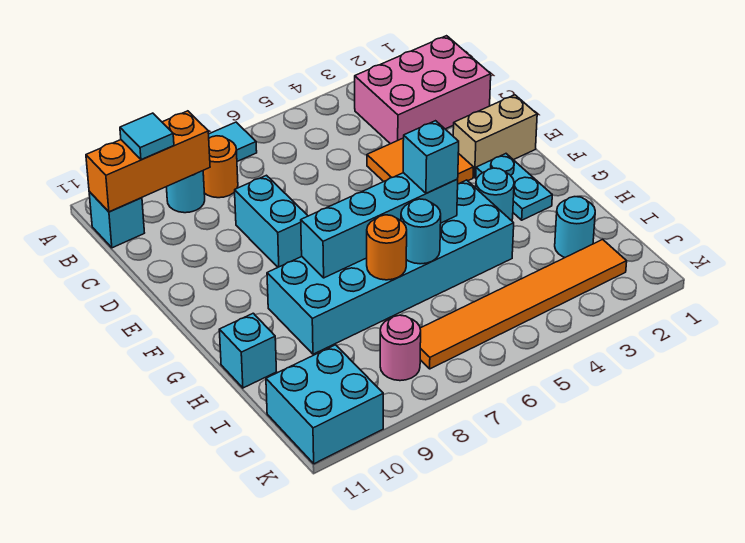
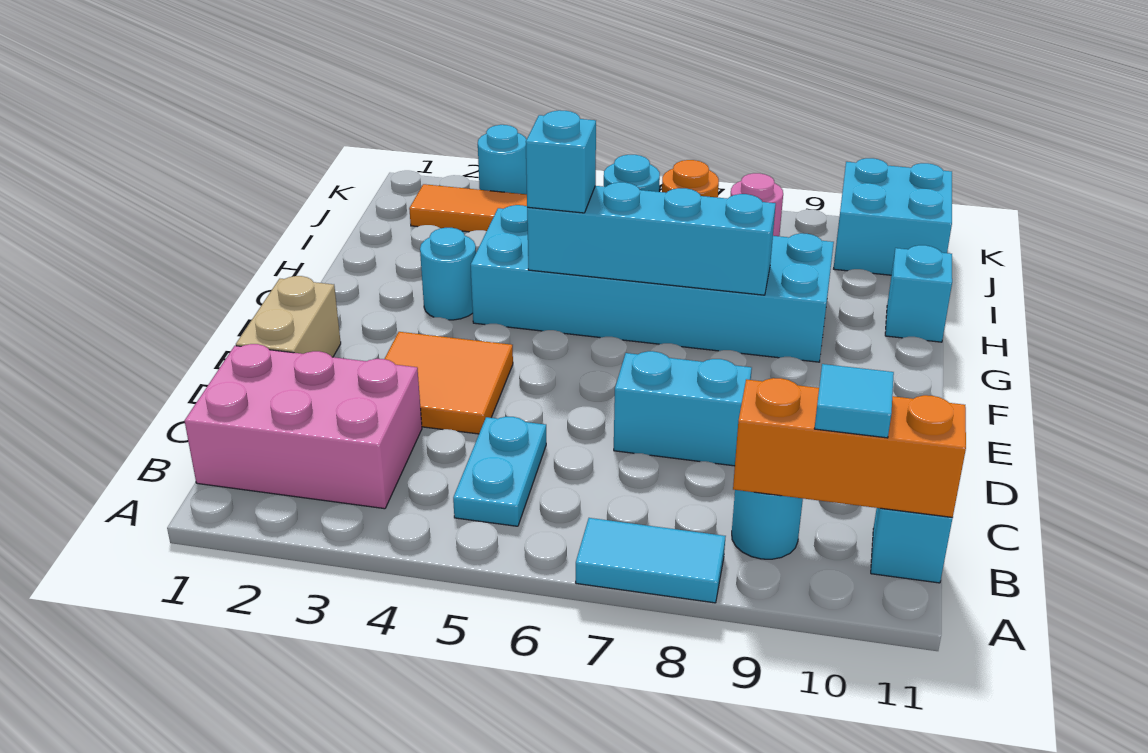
orange 1x1 round brick [203,136,238,198] -> none
cyan 1x2 brick [235,175,308,267] -> cyan 1x2 brick turned to [614,351,752,466]
tan 1x2 brick [453,95,537,177] -> tan 1x2 brick turned to [236,276,341,357]
cyan 1x2 plate [476,154,552,220] -> cyan 1x2 plate moved to [453,417,546,526]
cyan 1x1 round brick [555,197,595,257] -> cyan 1x1 round brick moved to [478,125,527,194]

